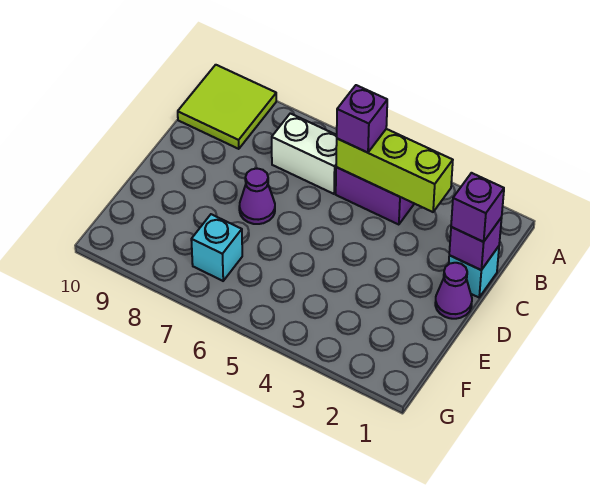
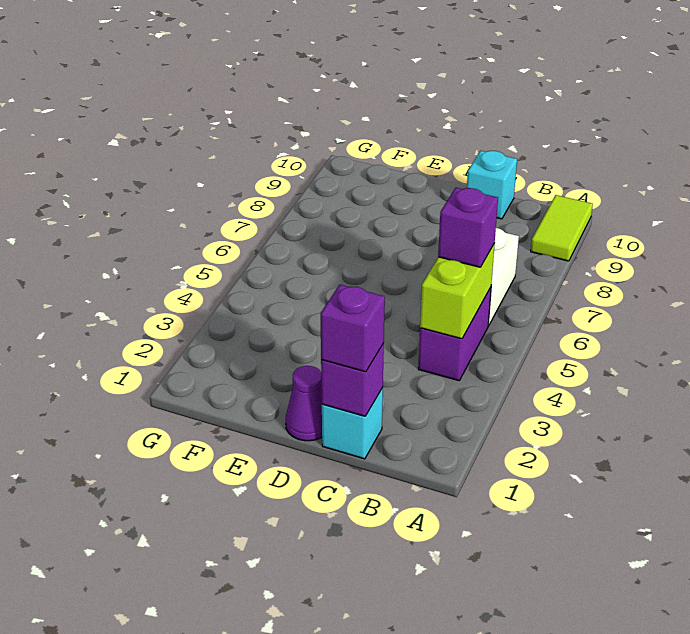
lime 2x2 tile [178,65,276,149] -> lime 1x2 tile [531,195,593,261]
lime 1x3 brick [336,129,453,212] -> lime 1x2 brick [420,243,495,339]
purple 1x1 cone [239,169,275,224] -> none
cyan 1x1 brick [191,214,242,281] -> cyan 1x1 brick moved to [467,151,517,219]

